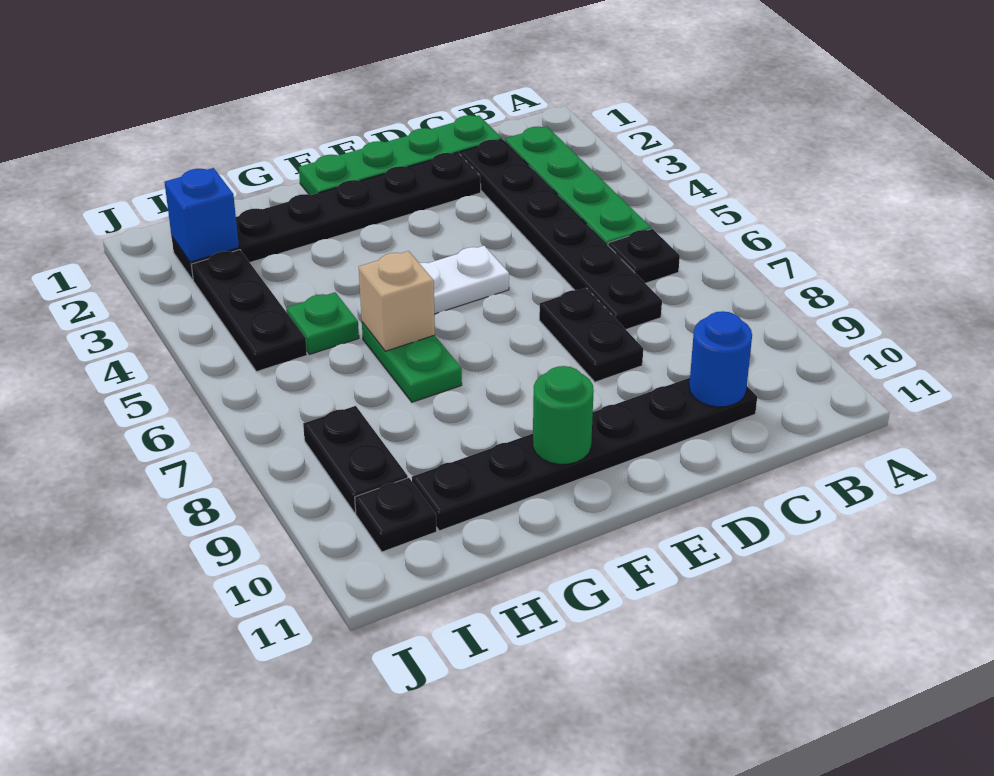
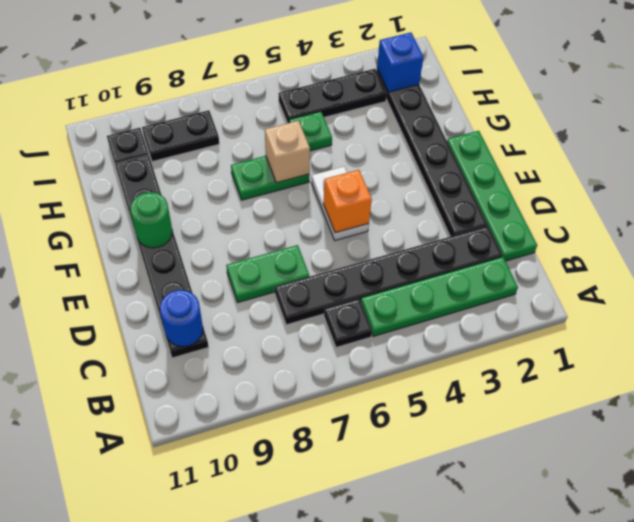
black 1x2 plate [539,288,643,382] -> green 1x2 plate [226,245,309,303]
none -> orange 1x1 brick [323,170,372,233]

